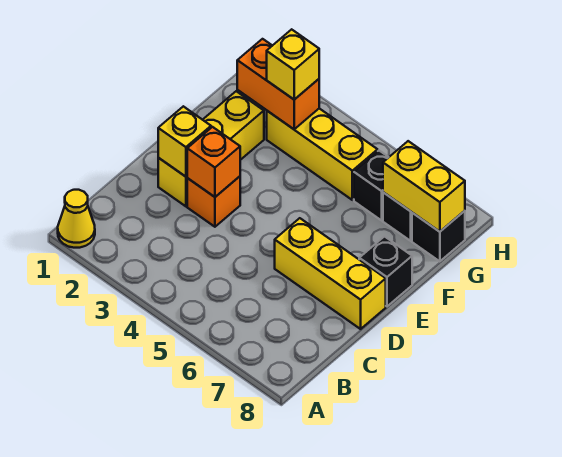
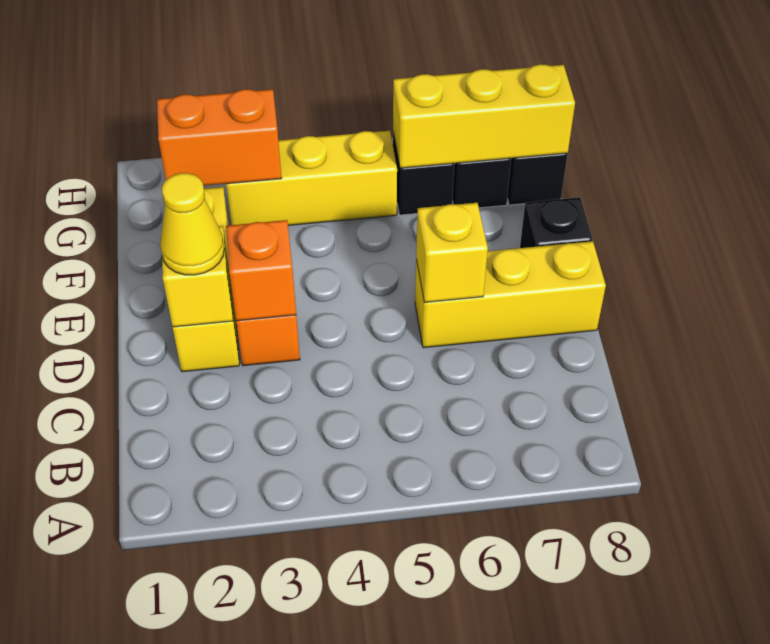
yellow 1x1 cone [58,190,95,248] -> yellow 1x1 cone moved to [160,173,224,275]
yellow 1x1 brick [267,29,319,100] -> yellow 1x1 brick moved to [416,203,488,303]
yellow 1x2 brick [383,141,465,232] -> yellow 1x3 brick [393,64,575,168]

